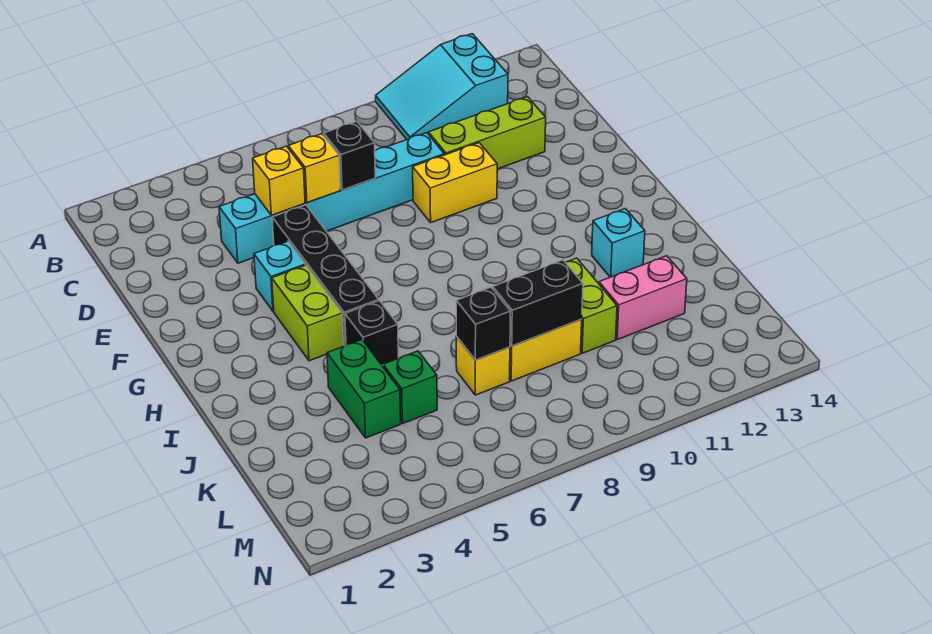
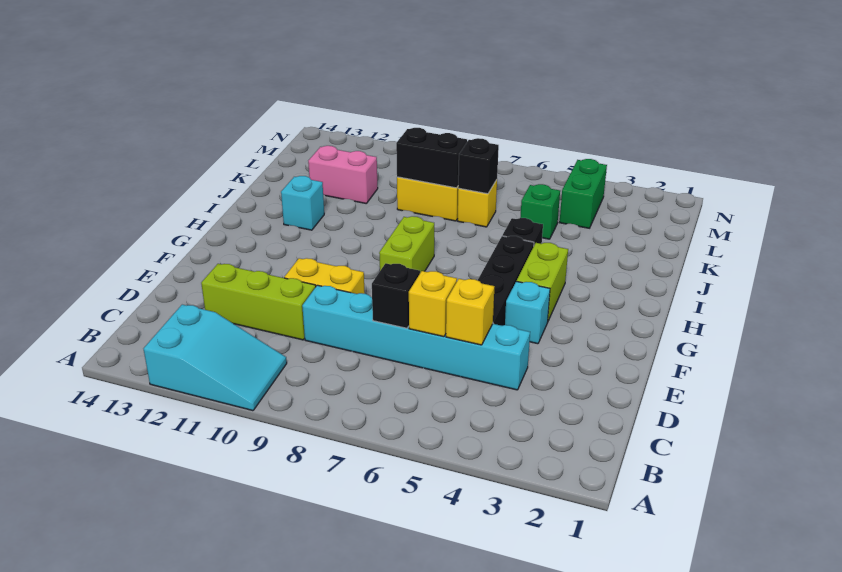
green 1x2 brick [327,340,401,438] -> green 1x2 brick moved to [560,159,607,228]
lime 1x2 brick [565,258,617,353] -> lime 1x2 brick moved to [379,216,434,273]

